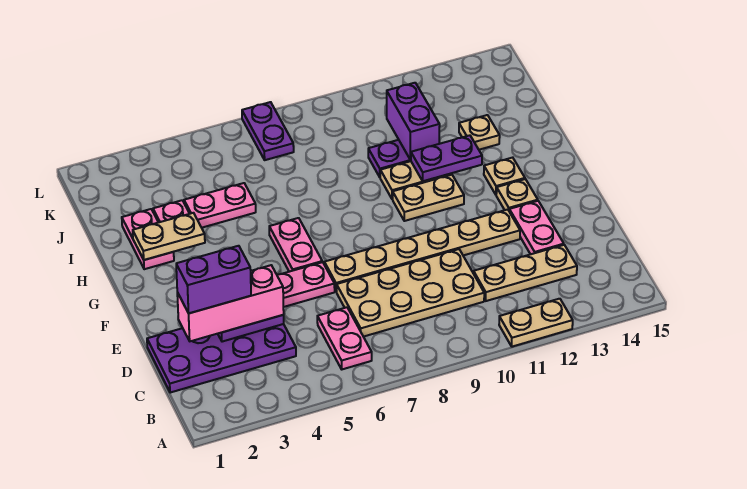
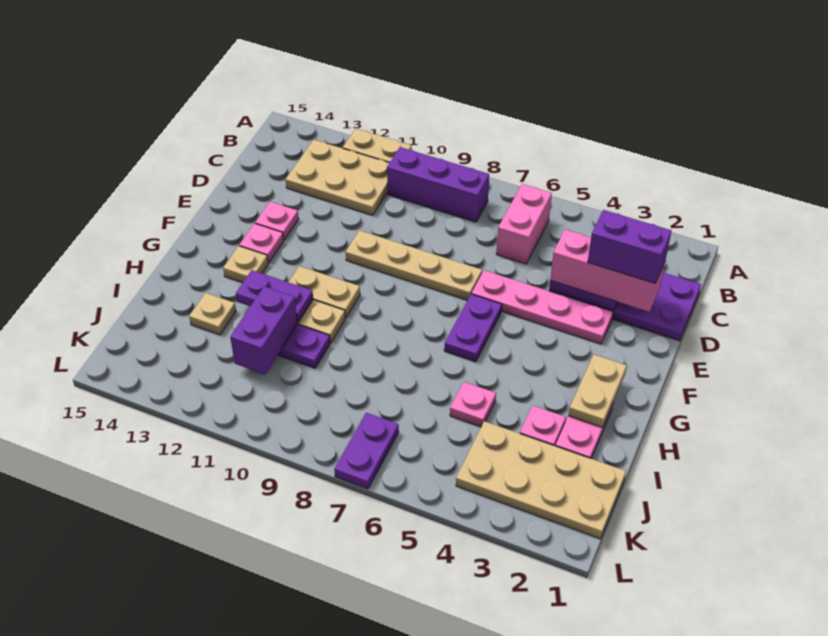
pink 1x2 plate [317,307,372,369] -> pink 1x2 brick [496,184,552,264]
none -> purple 1x3 brick [387,147,489,222]
tan 2x4 plate [337,249,484,337] -> tan 2x4 plate moved to [456,421,626,539]
tan 1x3 plate [473,245,577,301] -> tan 2x3 plate [286,140,389,215]
pink 1x2 plate [509,201,564,254] -> pink 1x1 plate [255,202,299,240]
tan 1x6 plate [324,210,520,292] -> tan 1x4 plate [346,230,482,300]
pink 1x2 plate [269,218,322,272] -> purple 1x2 plate [444,294,502,362]
tan 1x1 plate [496,179,538,210] -> pink 1x1 plate [239,223,284,263]
tan 1x2 plate [133,213,205,260] -> tan 1x2 plate turned to [569,355,627,427]
pink 1x2 plate [184,183,256,228] -> pink 1x1 plate [450,382,496,427]

